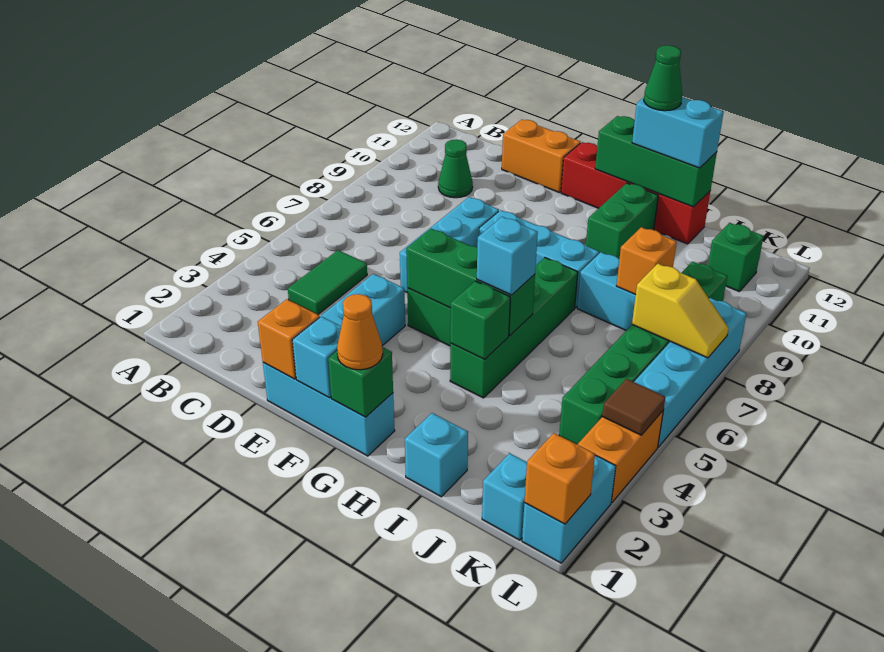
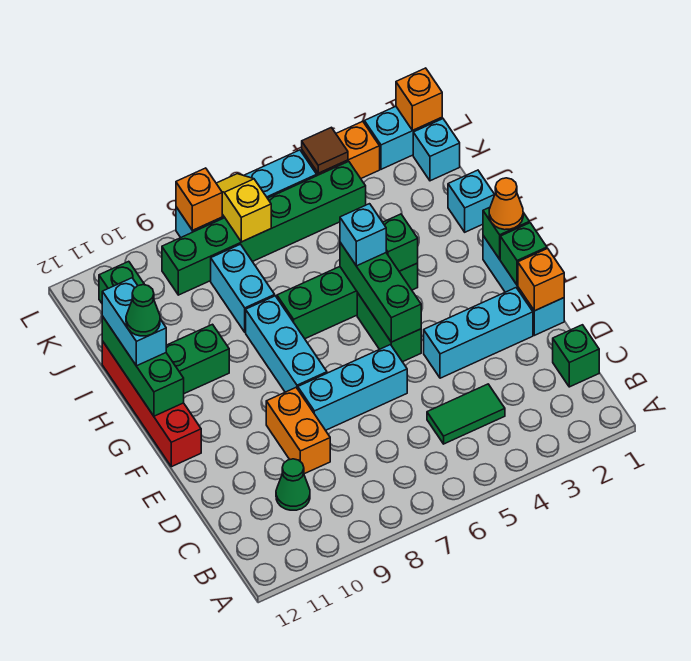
none -> green 1x1 brick [553,325,599,387]
orange 1x2 brick [502,120,581,193] -> orange 1x2 brick moved to [266,388,330,474]
cyan 1x1 brick [292,316,341,398] -> green 1x1 brick [500,223,547,285]
orange 1x1 brick [616,227,677,295] -> orange 1x1 brick moved to [176,168,222,231]

